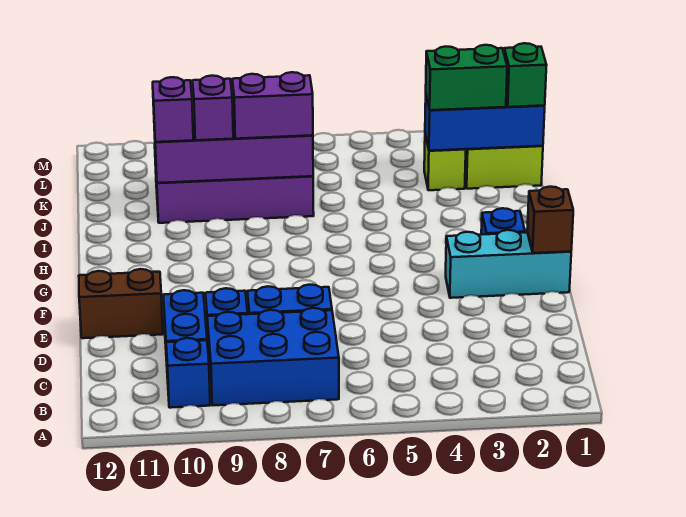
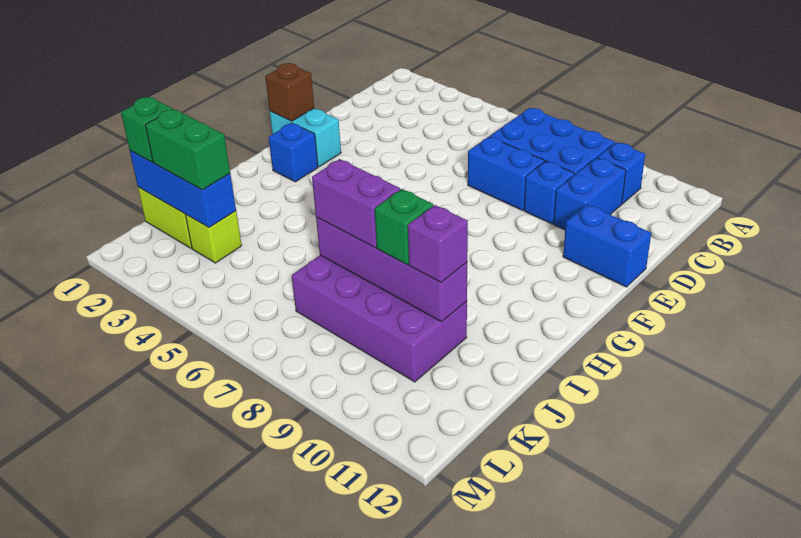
brown 1x2 brick [79,269,163,338] -> blue 1x2 brick [563,204,651,287]
cyan 1x3 brick [446,230,571,298] -> cyan 1x2 brick [270,108,341,167]
purple 1x1 brick [193,76,233,140] -> green 1x1 brick [374,189,433,265]

